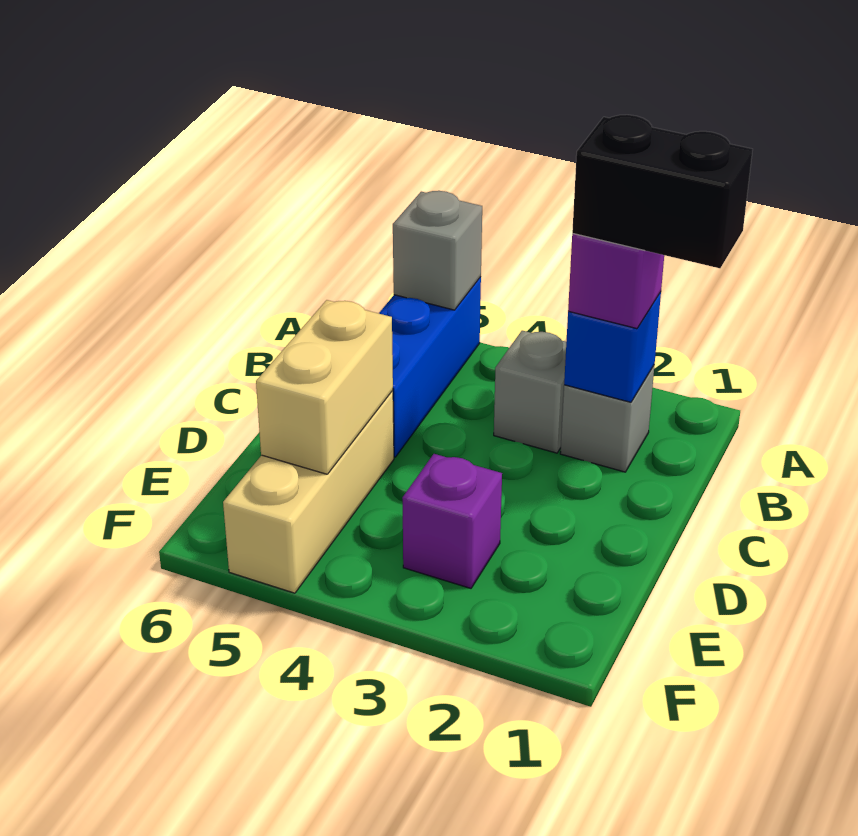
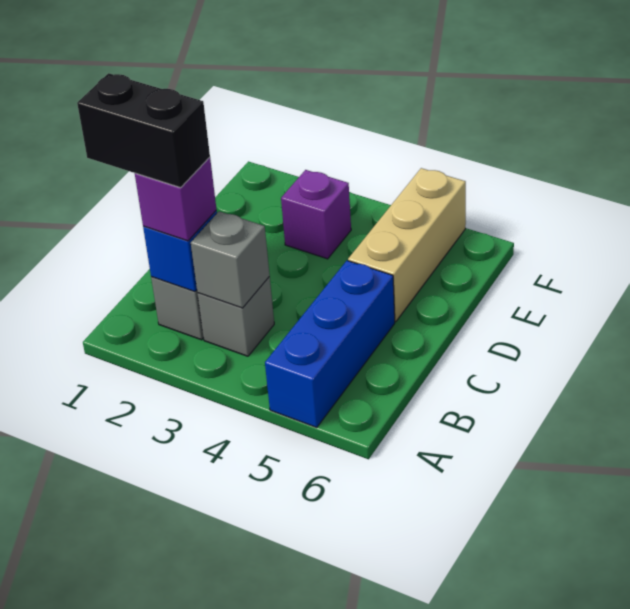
grey 1x1 brick [393,191,482,310] -> grey 1x1 brick moved to [191,211,270,308]
tan 1x2 brick [256,300,393,474] -> none

